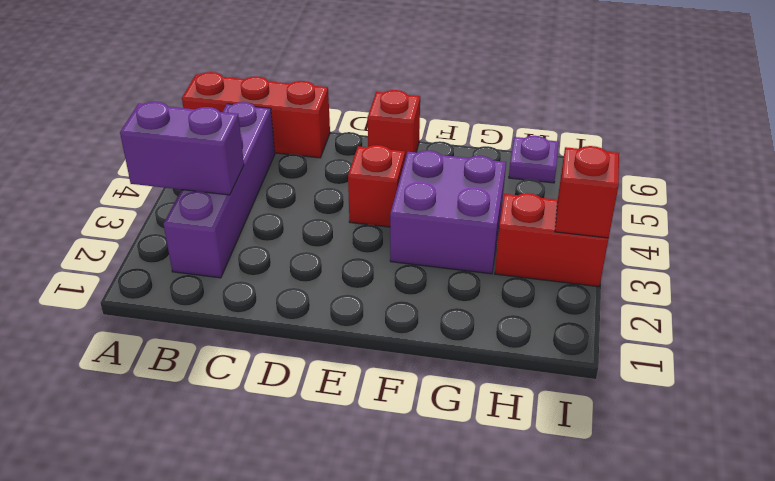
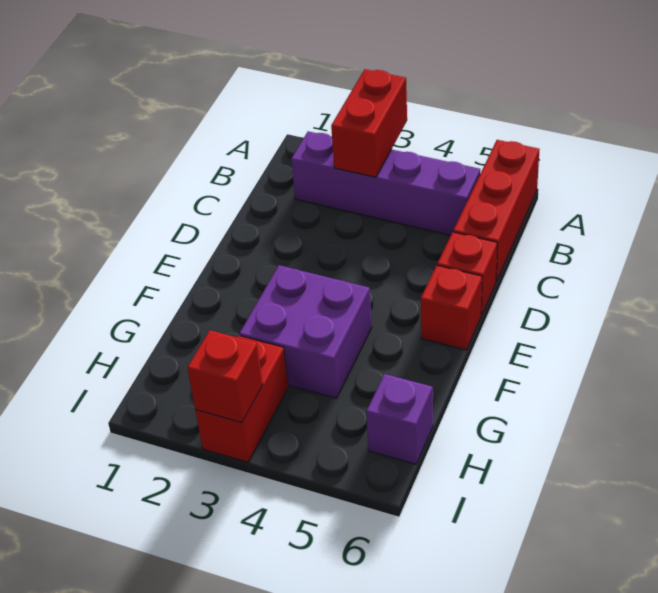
purple 1x2 brick [120,102,244,195] -> red 1x2 brick [331,69,407,177]
red 1x1 brick [348,145,405,227] -> red 1x1 brick moved to [437,232,497,315]
purple 1x1 plate [509,136,559,183] -> purple 1x1 brick [366,374,433,464]

